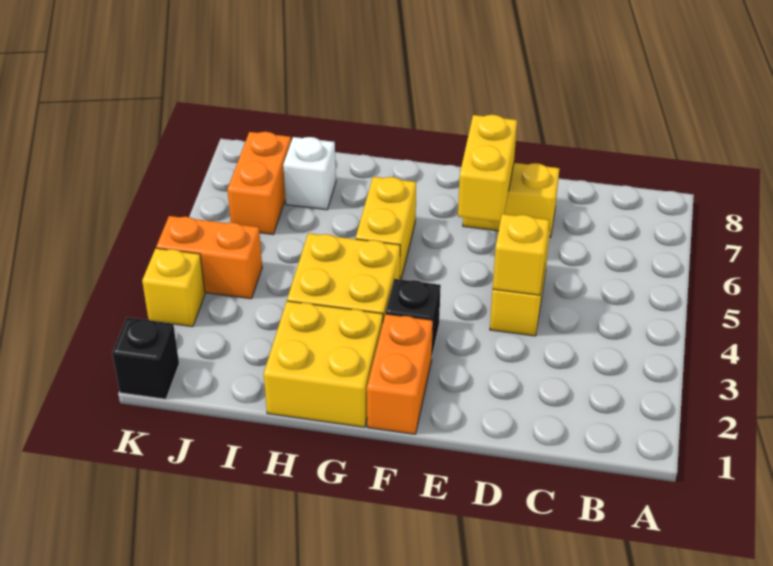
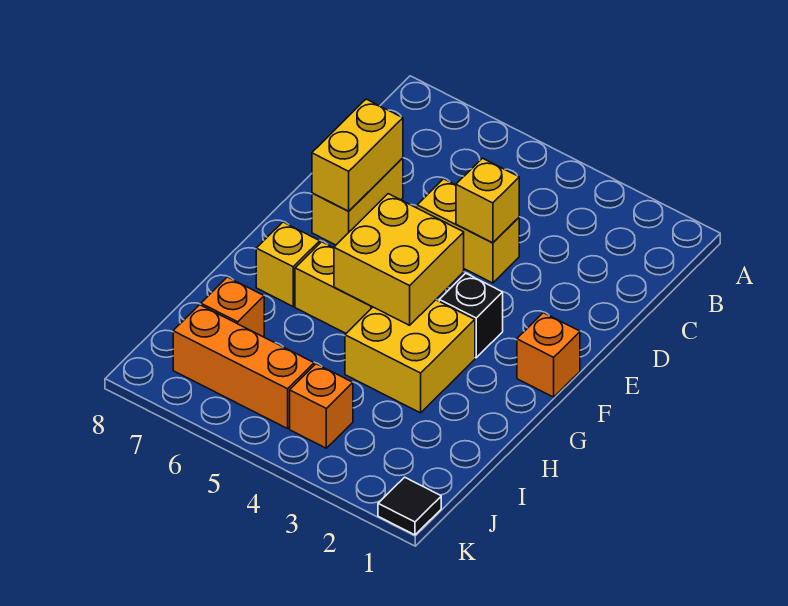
yellow 1x2 brick [458,115,517,222] -> yellow 1x2 brick turned to [312,99,403,211]
orange 1x2 brick [367,314,433,434] -> orange 1x1 brick [517,313,580,397]
yellow 2x2 brick [264,301,383,427] -> yellow 2x2 brick moved to [334,194,464,325]
white 1x1 brick [283,137,336,210] -> orange 1x1 brick [201,277,264,337]
orange 1x2 brick [156,216,262,299] -> orange 1x1 brick [290,364,353,448]
orange 1x2 brick [227,132,291,234] -> orange 1x3 brick [173,305,314,429]
black 1x1 brick [112,317,179,399] -> black 1x1 tile [378,477,441,535]
yellow 1x1 brick [142,248,205,327] -> yellow 1x1 brick moved to [256,222,320,306]

